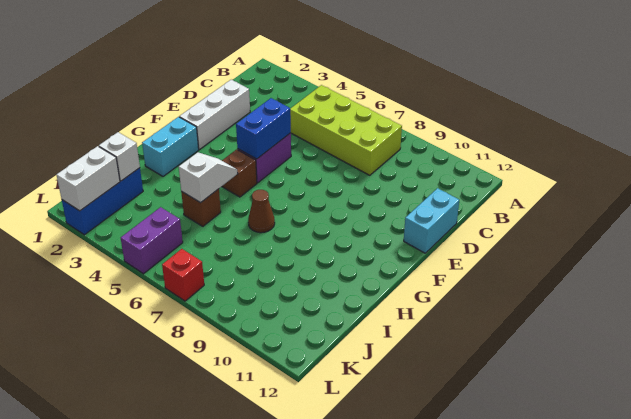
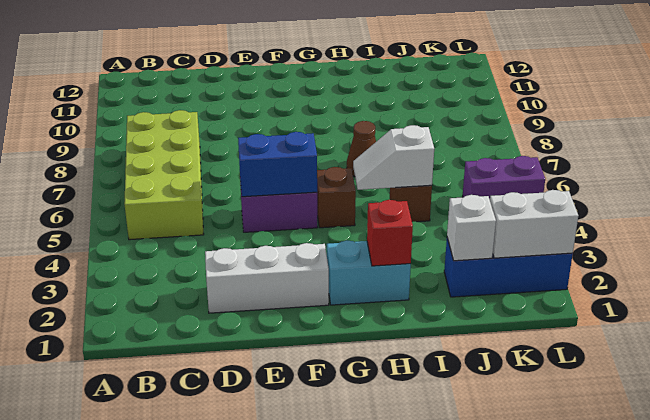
cyan 1x2 brick [404,188,459,253] -> none
red 1x1 brick [162,249,204,301] -> red 1x1 brick moved to [367,200,413,266]

